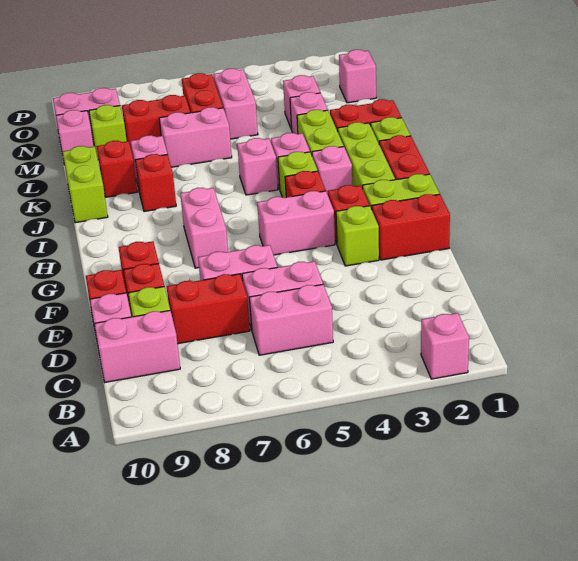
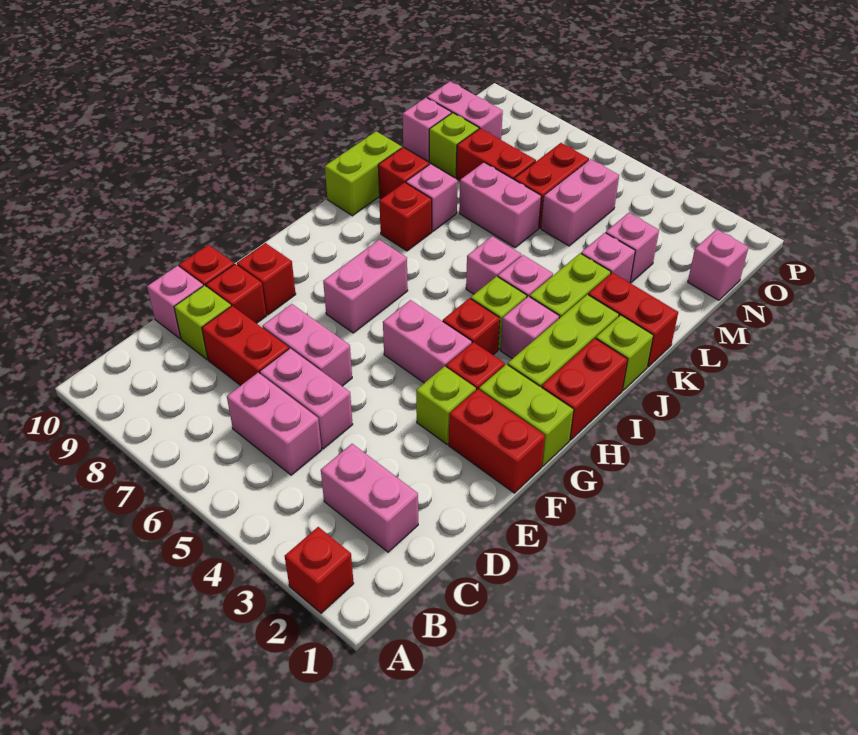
pink 1x1 brick [421,313,469,379] -> red 1x1 brick [285,527,354,613]
pink 1x2 brick [94,310,180,382] -> pink 1x2 brick moved to [321,444,418,552]

